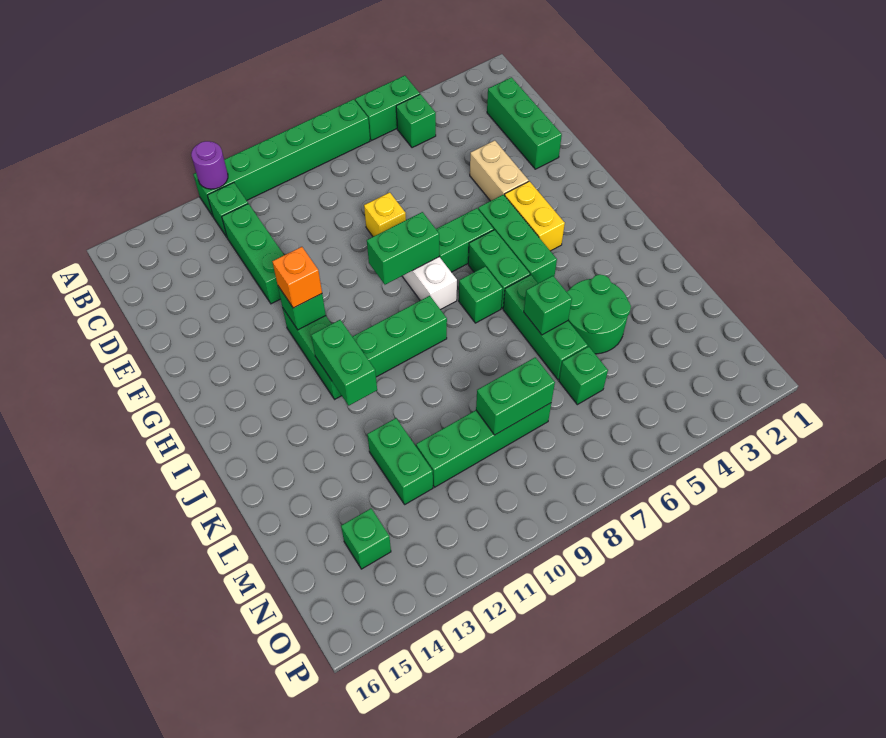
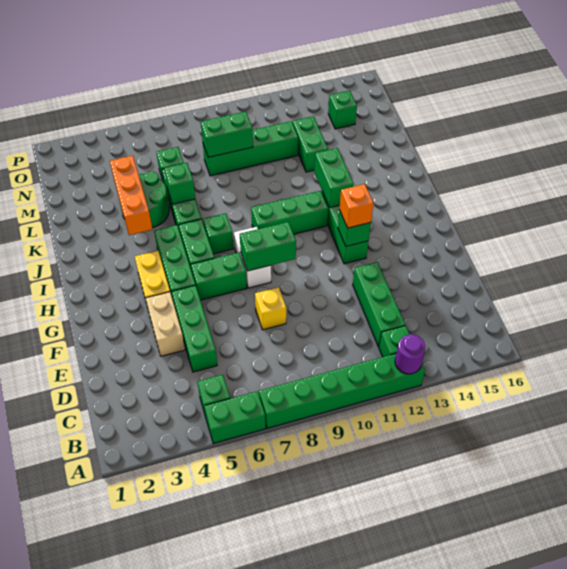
green 1x3 brick [487,77,562,169] -> green 1x3 brick moved to [172,285,217,372]
none -> orange 1x3 brick [110,156,152,235]

